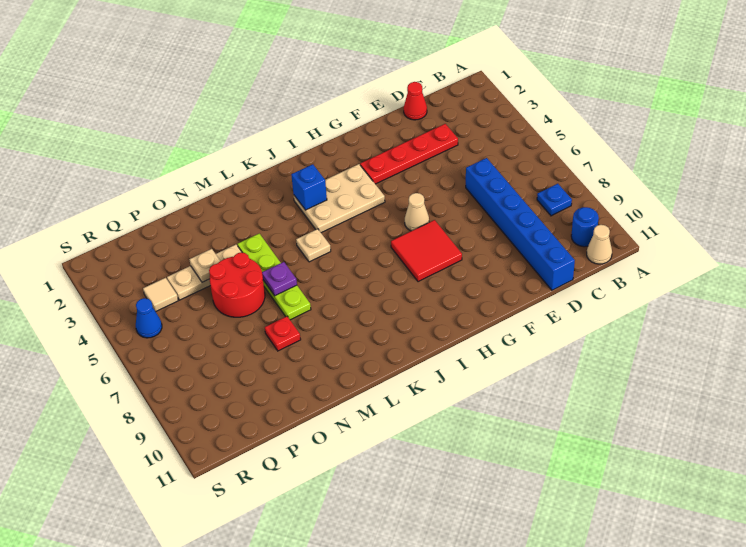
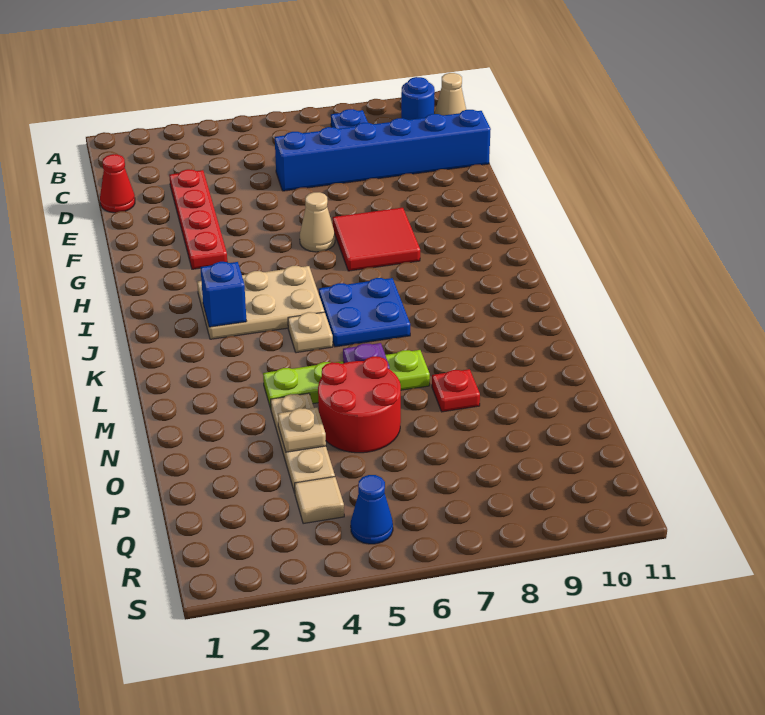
tan 2x3 plate [294,164,385,233] -> tan 2x3 plate turned to [197,266,324,339]
none -> blue 2x2 plate [319,278,410,347]

